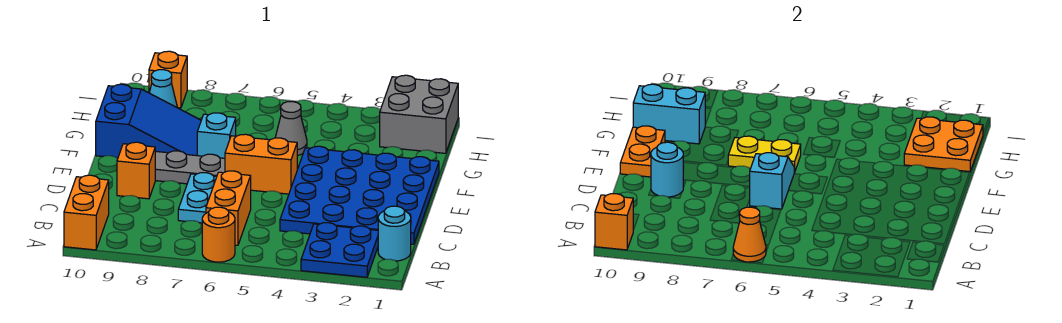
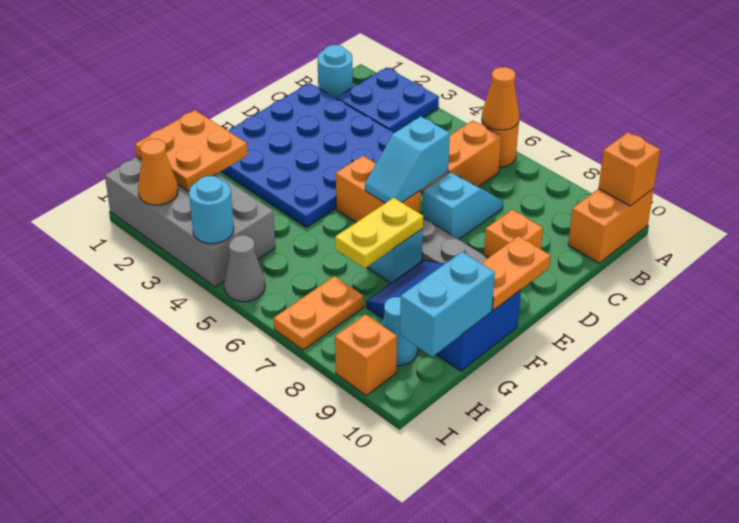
cyan 1x2 plate [178,173,217,223] -> cyan 1x2 slope [423,172,503,239]
cyan 1x1 round brick [651,142,683,197] -> cyan 1x1 round brick moved to [189,176,234,244]
yellow 1x2 plate [728,136,801,172] -> yellow 1x2 plate turned to [335,198,423,268]
grey 1x1 cone [275,102,307,156] -> grey 1x1 cone moved to [224,235,265,302]
cyan 1x2 brick [633,84,705,144] -> cyan 1x2 brick turned to [400,252,495,357]
grey 2x2 brick [380,75,458,153] -> grey 2x4 brick [105,157,275,287]
none -> orange 1x2 plate [274,276,363,350]
none -> orange 1x1 cone [138,139,178,205]

